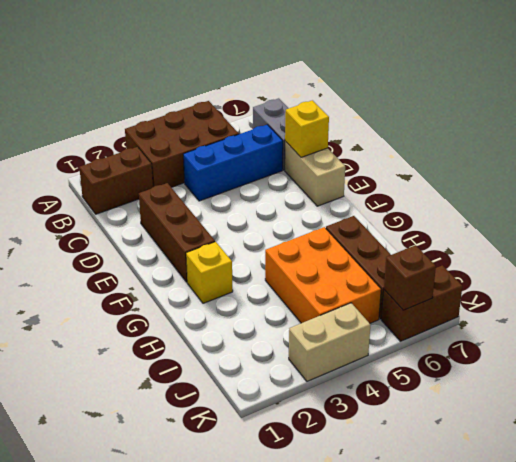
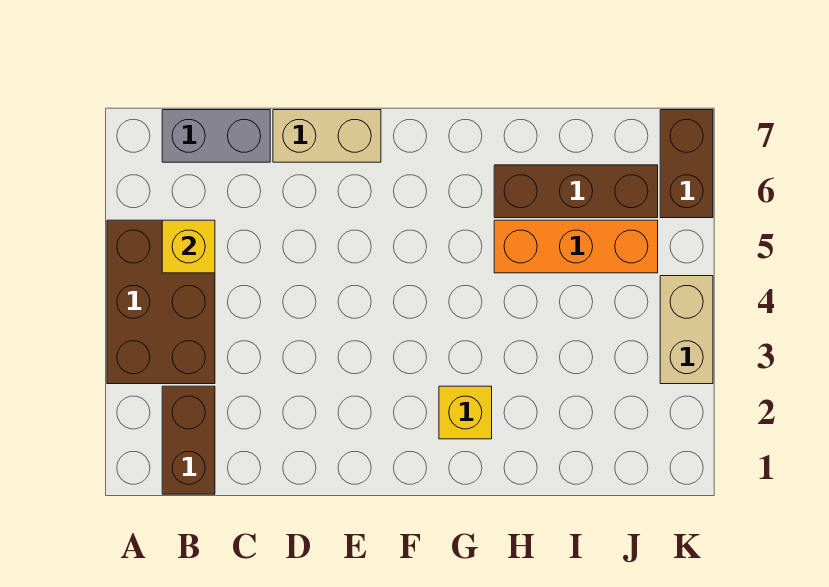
blue 1x3 brick [183,124,283,201] -> none
brown 1x3 brick [139,183,215,282] -> none
yellow 1x1 brick [285,100,329,157] -> yellow 1x1 brick moved to [162,220,215,273]
orange 2x3 brick [265,227,381,323] -> orange 1x3 brick [494,220,658,273]
brown 1x1 brick [384,245,436,310] -> none

